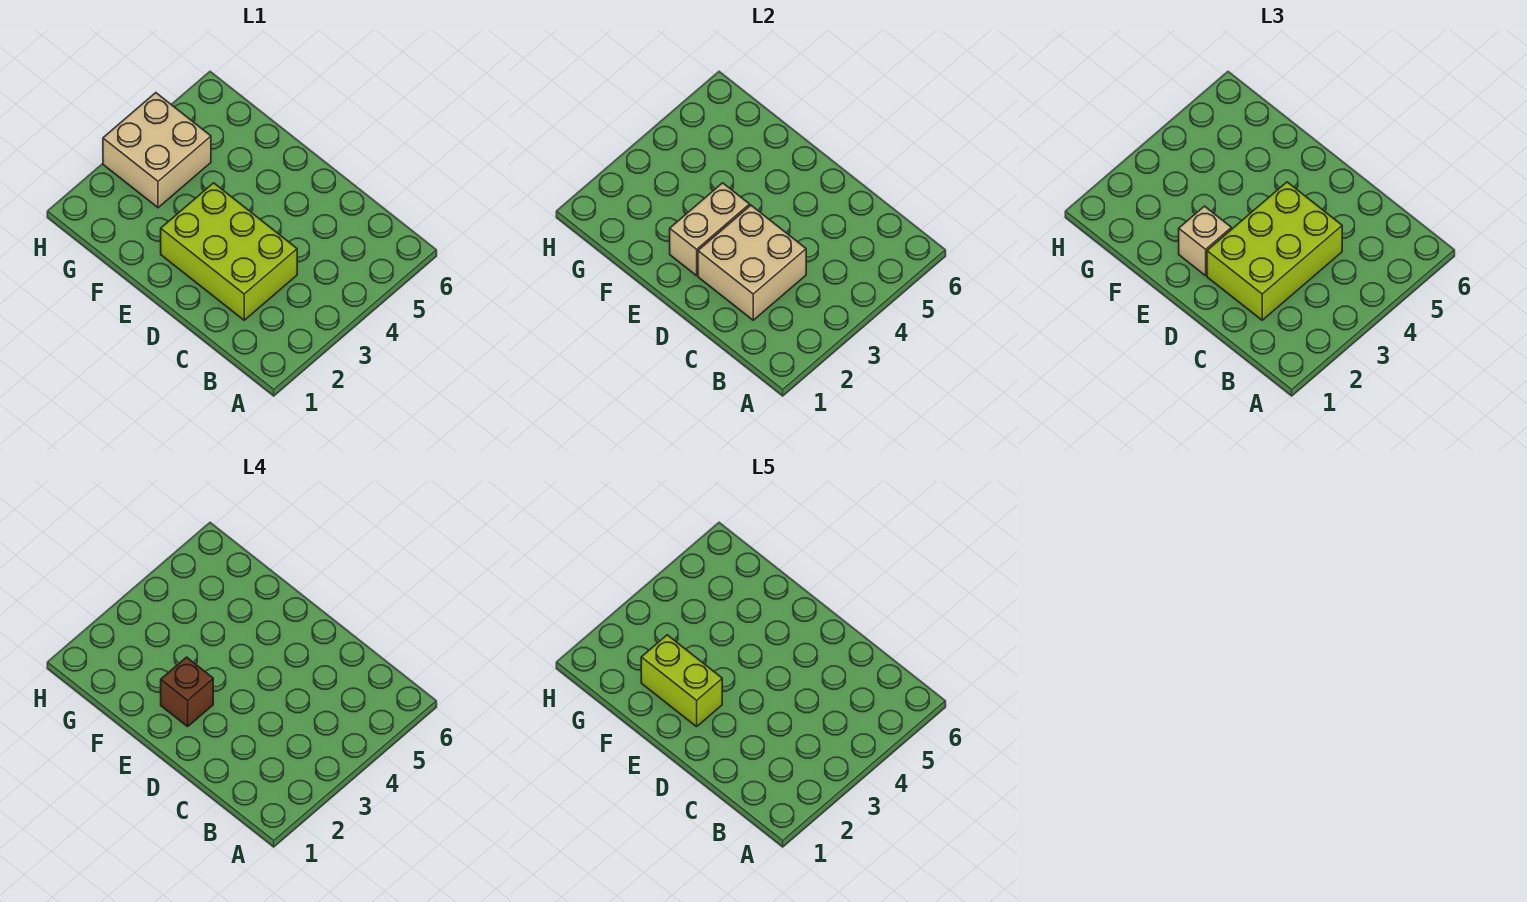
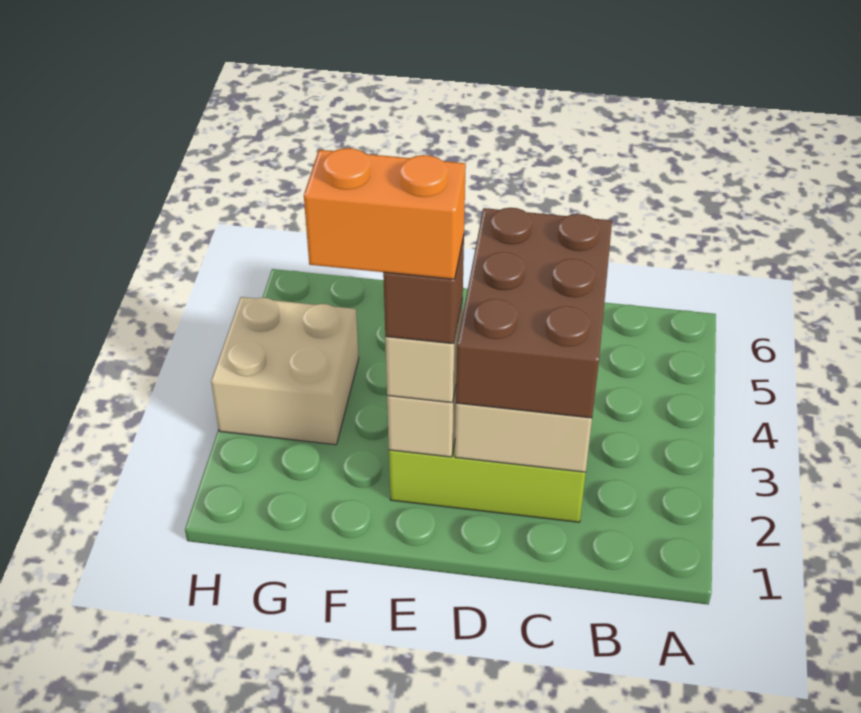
lime 2x3 brick [1207,182,1342,320] -> brown 2x3 brick [456,208,612,418]
lime 1x2 brick [641,635,722,727] -> orange 1x2 brick [304,148,466,279]

